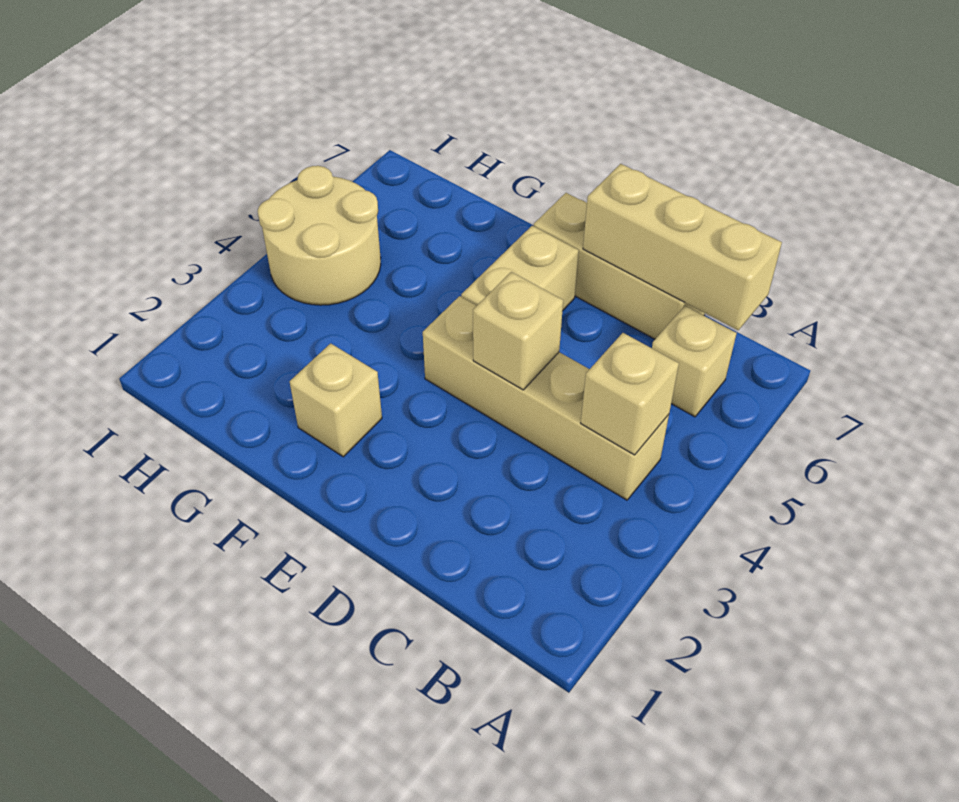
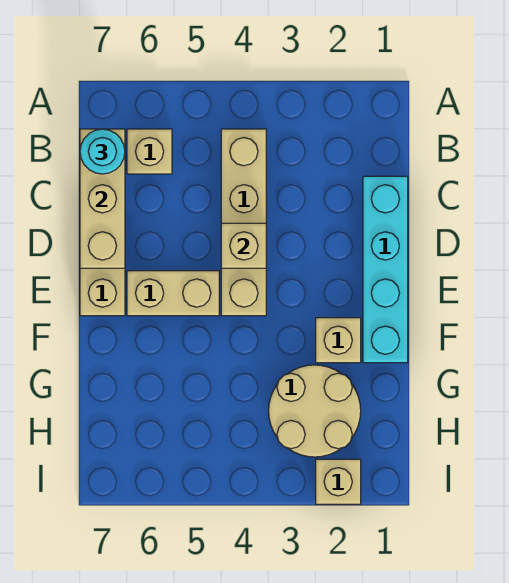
tan 1x1 brick [581,333,679,455] -> tan 1x1 brick moved to [316,459,361,504]
none -> cyan 1x1 round brick [80,129,125,174]
none -> cyan 1x4 brick [363,176,408,363]
tan 2x2 round brick [258,166,381,305] -> tan 2x2 round brick moved to [269,365,361,457]

